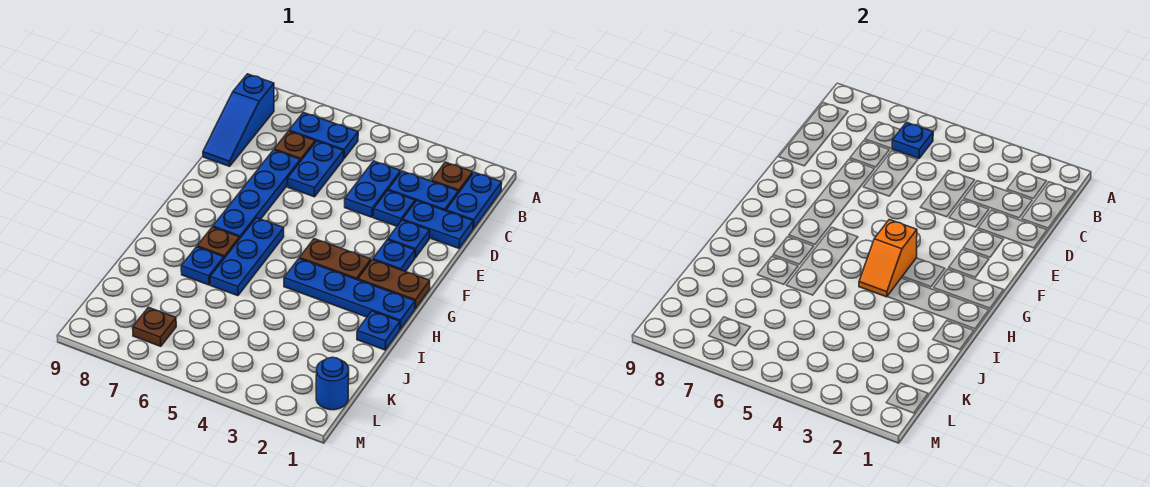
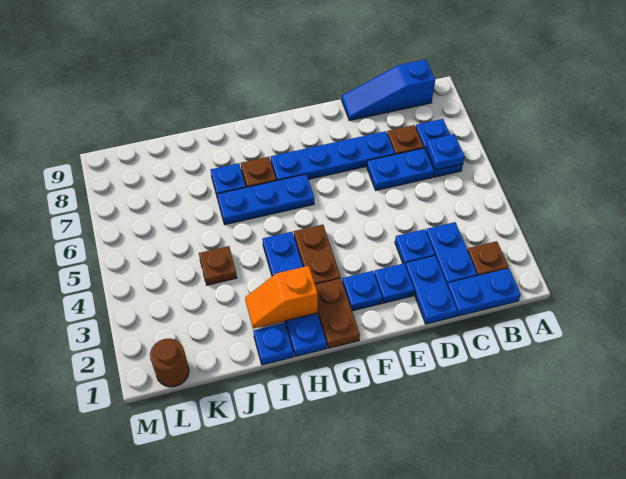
blue 1x2 plate [345,161,401,217] -> none
orange 1x2 slope [859,220,917,297] -> orange 1x2 slope moved to [245,266,318,329]
blue 1x1 round brick [316,357,349,410] -> brown 1x1 round brick [150,338,189,387]
brown 1x1 plate [133,307,176,346] -> brown 1x1 plate moved to [199,246,237,285]

